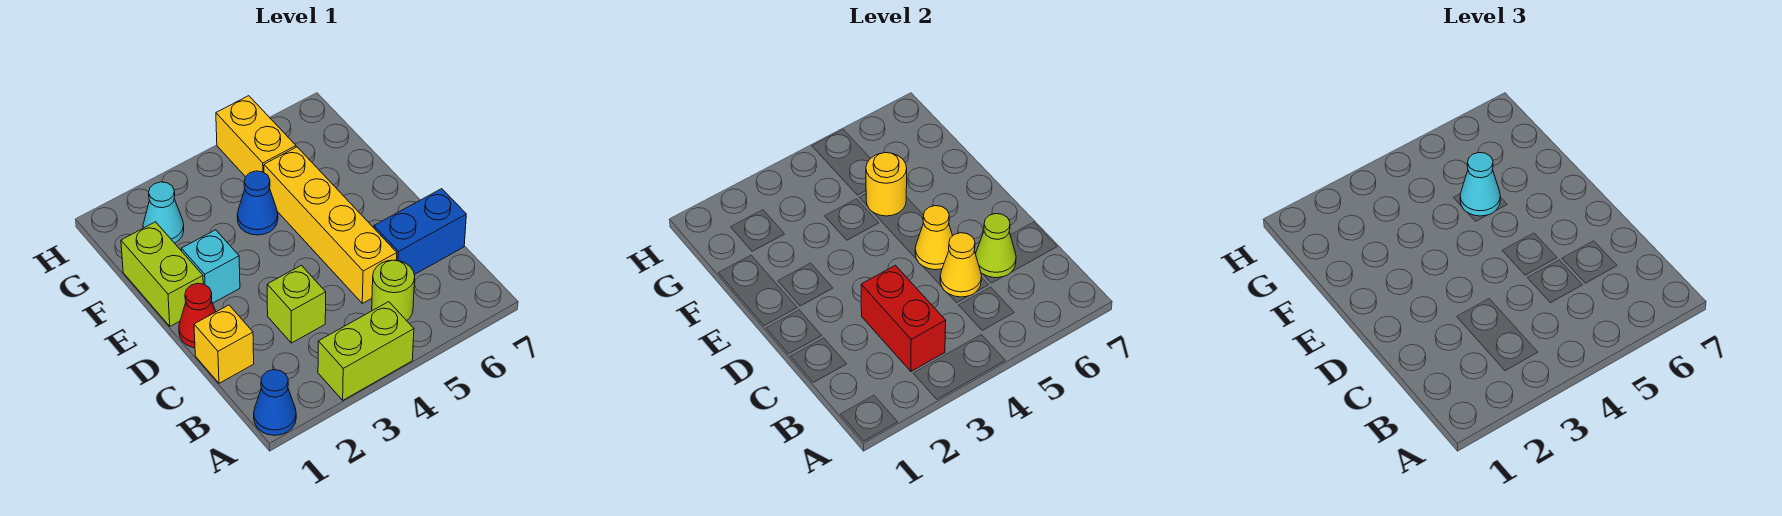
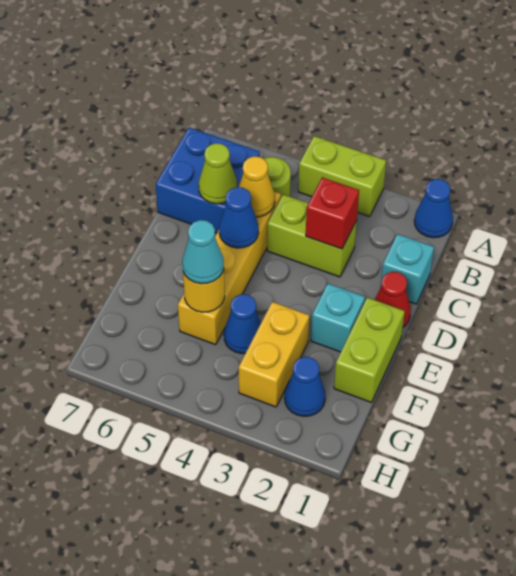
red 1x2 brick [861,265,946,371] -> red 1x1 brick [306,177,359,249]
yellow 1x1 brick [194,305,254,383] -> cyan 1x1 brick [380,234,434,304]
lime 1x1 brick [267,265,326,343] -> lime 1x2 brick [267,195,357,277]
blue 1x2 brick [374,189,466,275] -> blue 2x2 brick [156,127,260,233]
yellow 1x1 cone [915,206,953,270] -> blue 1x1 cone [219,187,259,248]
cyan 1x1 cone [143,182,184,243] -> blue 1x1 cone [285,357,325,416]
yellow 1x2 brick [216,96,296,177] -> yellow 1x2 brick moved to [239,302,309,407]

